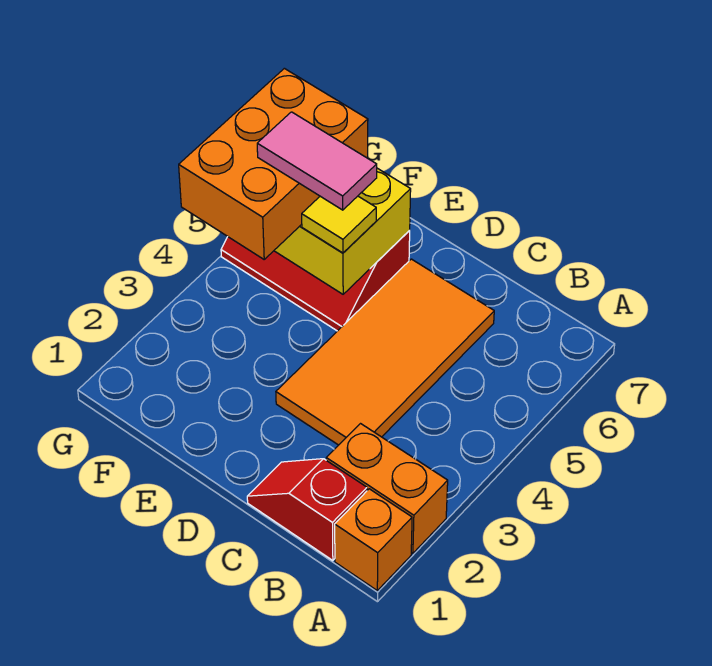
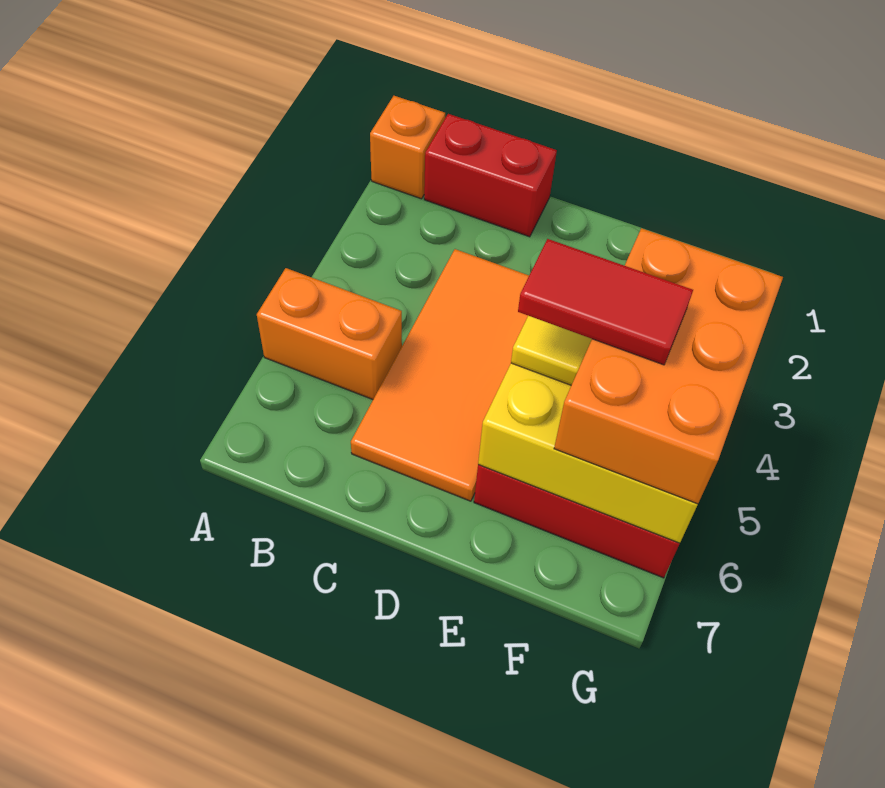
orange 1x2 brick [326,424,448,553] -> orange 1x2 brick moved to [257,268,402,399]
red 1x2 slope [247,459,367,561] -> red 1x2 brick [424,114,557,237]
pink 1x2 tile [257,112,377,210] -> red 1x2 tile [518,239,693,365]

